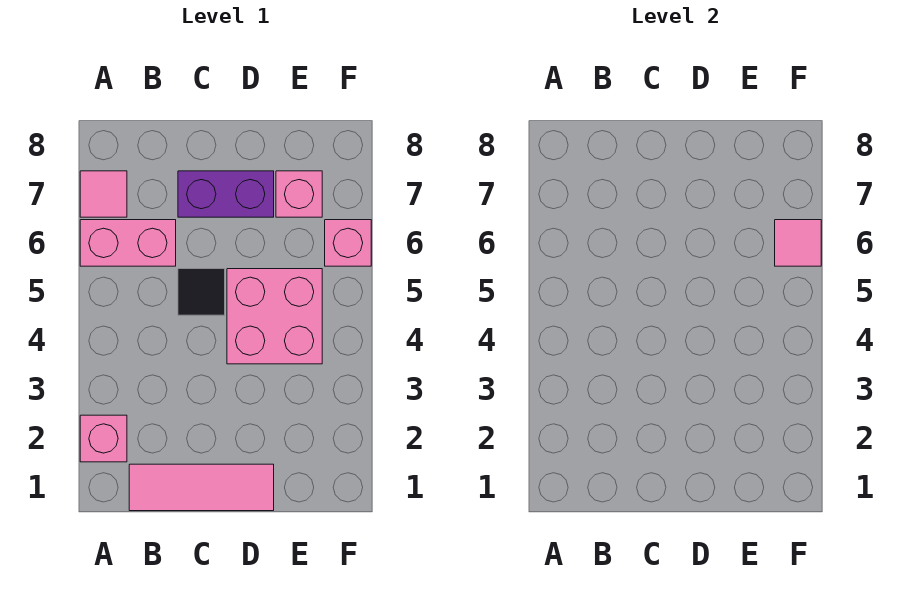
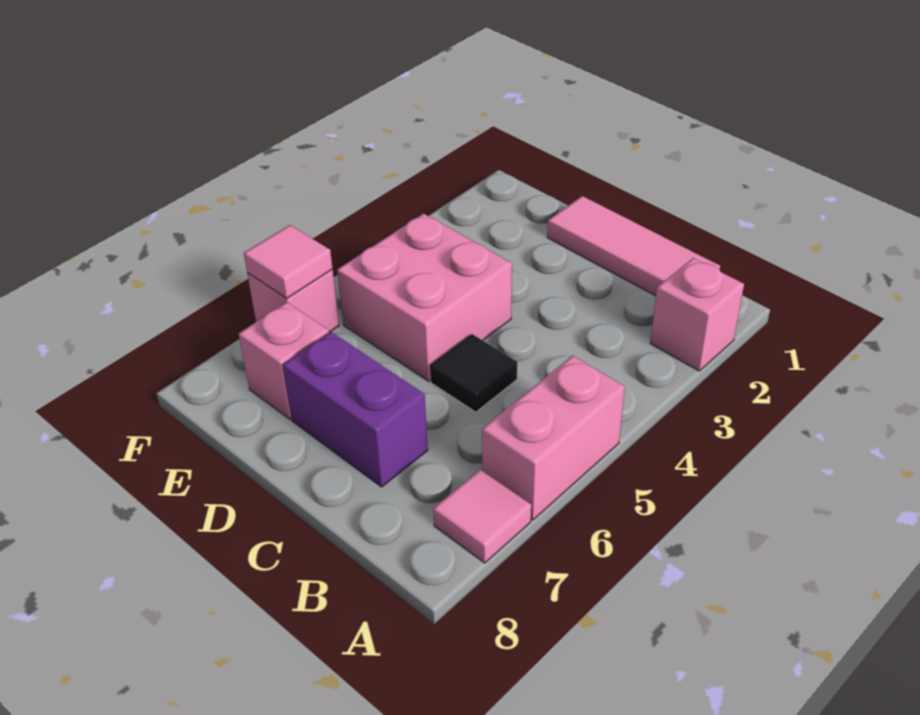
pink 1x2 brick [80,220,176,266] -> pink 1x2 brick turned to [482,356,625,520]

